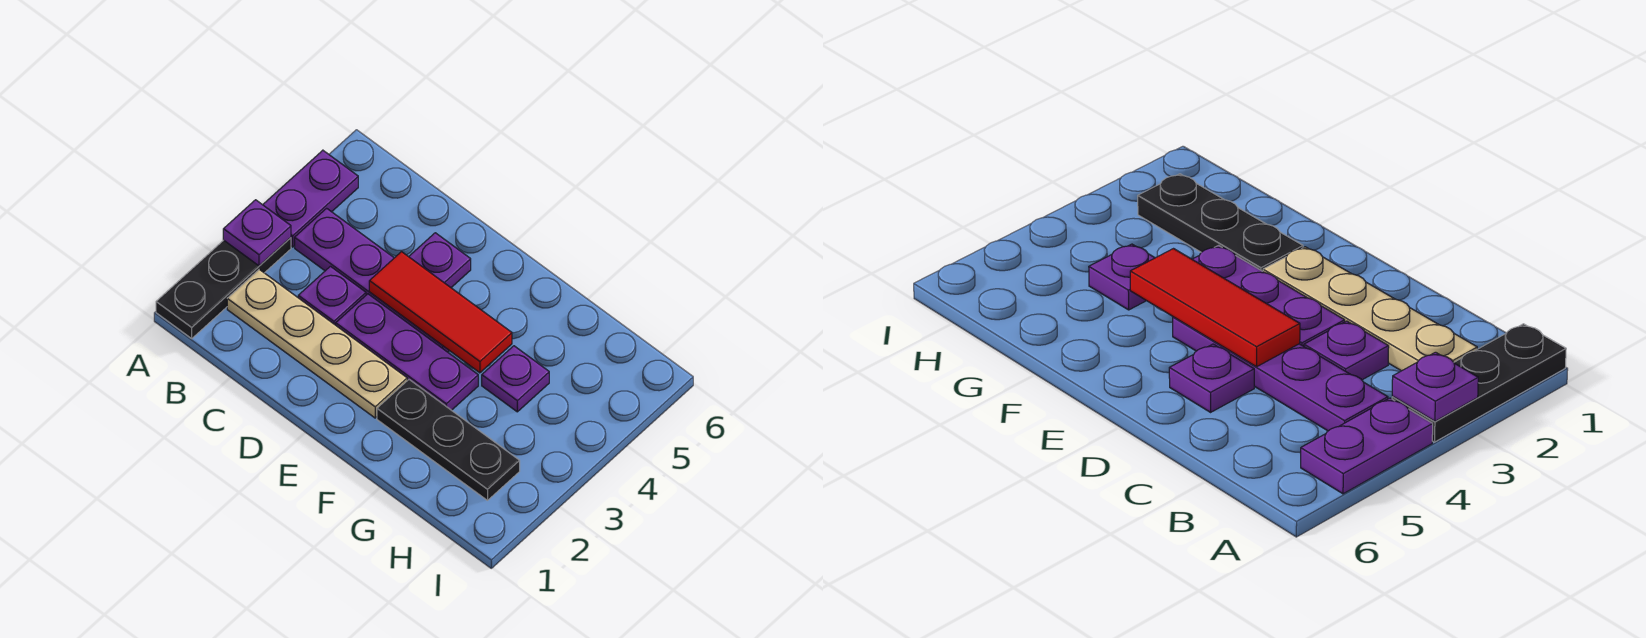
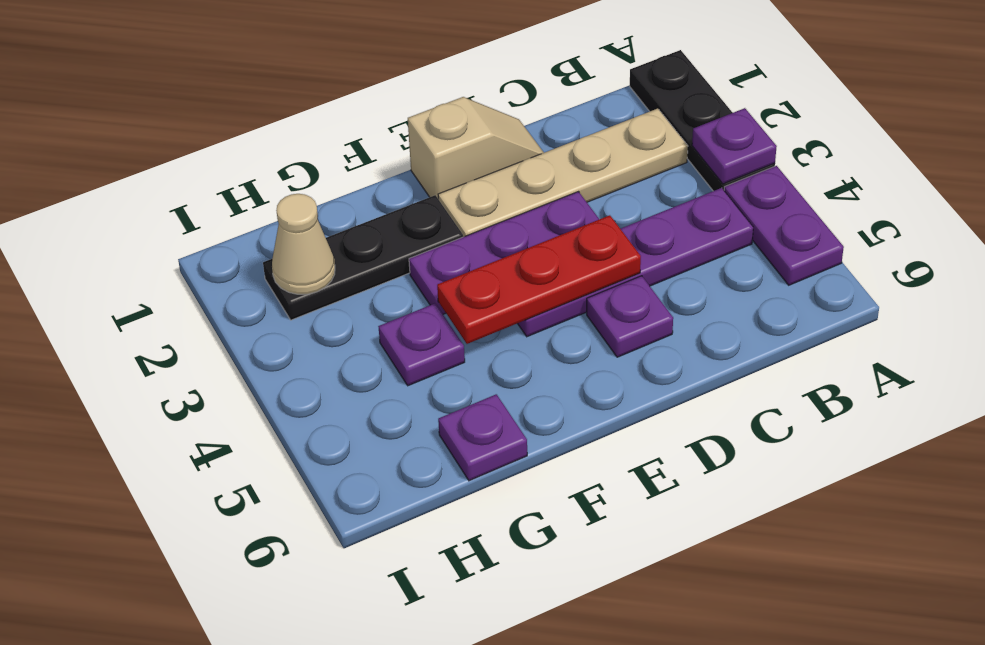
purple 1x1 plate [298,266,366,325] -> purple 1x1 plate moved to [438,394,527,481]
none -> tan 1x2 slope [408,97,544,198]
red 1x3 tile [369,252,512,373] -> red 1x3 plate [437,215,641,344]
none -> tan 1x1 cone [272,194,335,294]

